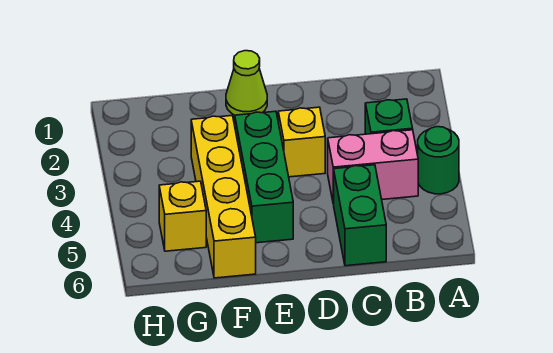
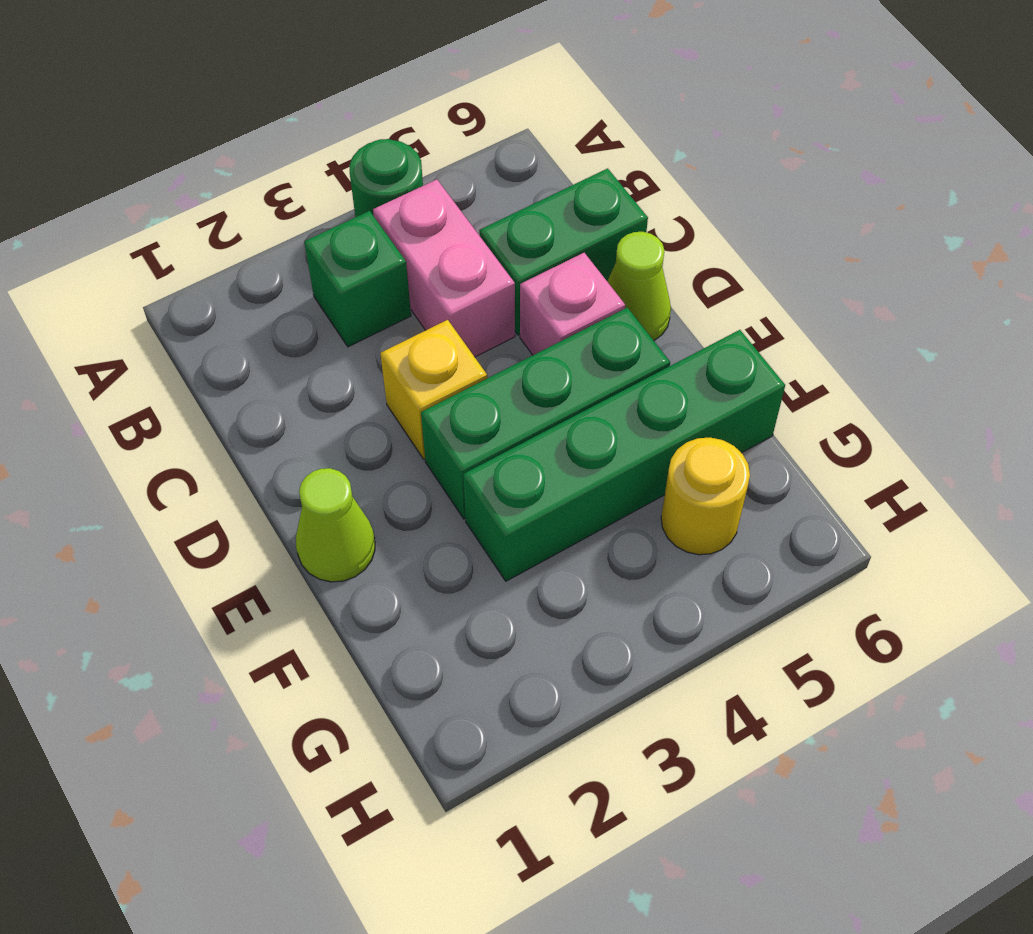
none -> pink 1x1 brick [520,253,625,355]
none -> lime 1x1 cone [607,232,671,340]
yellow 1x4 brick [191,116,256,278] -> green 1x4 brick [463,330,785,581]
yellow 1x1 brick [159,181,206,251] -> yellow 1x1 round brick [661,438,750,555]

